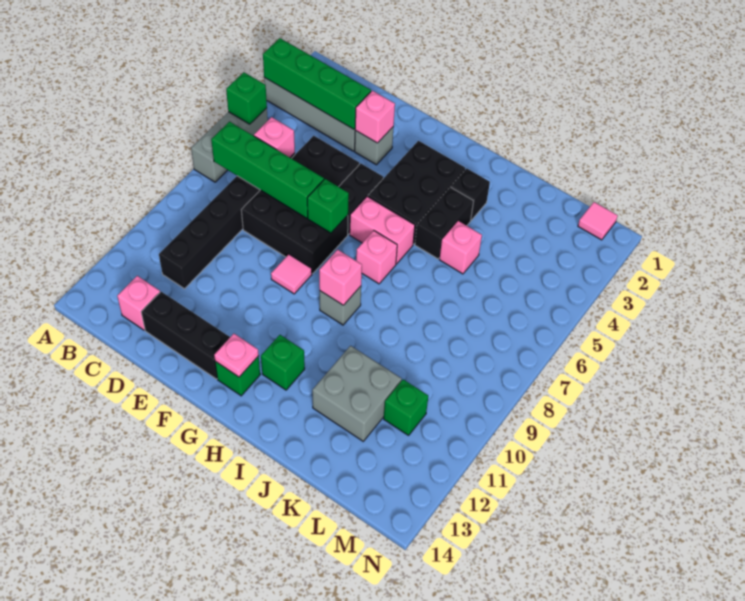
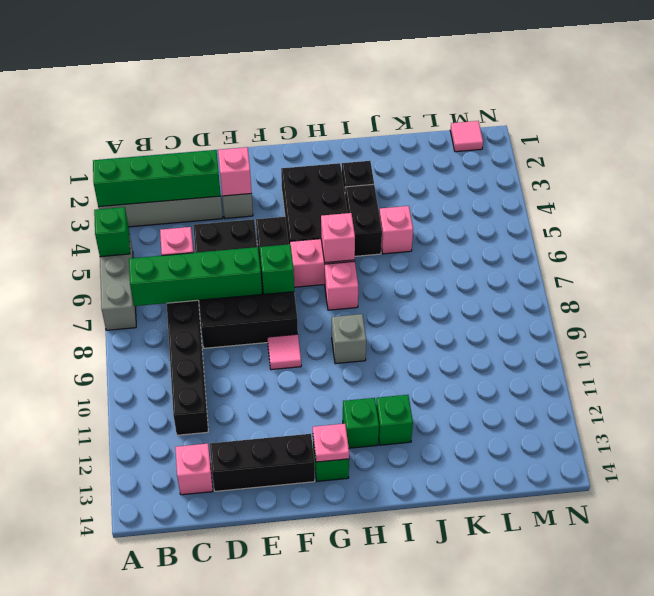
pink 1x1 brick [319,250,362,305] -> pink 1x1 brick moved to [321,213,355,263]
grey 2x2 brick [312,346,402,441] -> none
green 1x1 brick [384,380,428,435] -> green 1x1 brick moved to [376,395,413,445]

